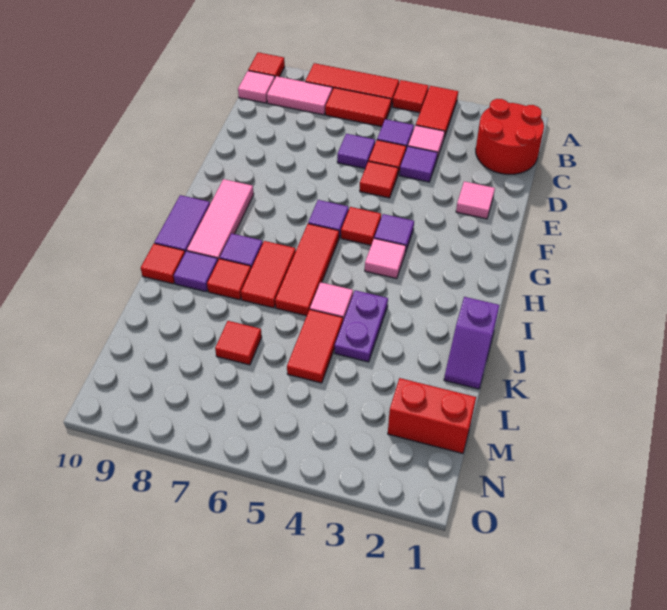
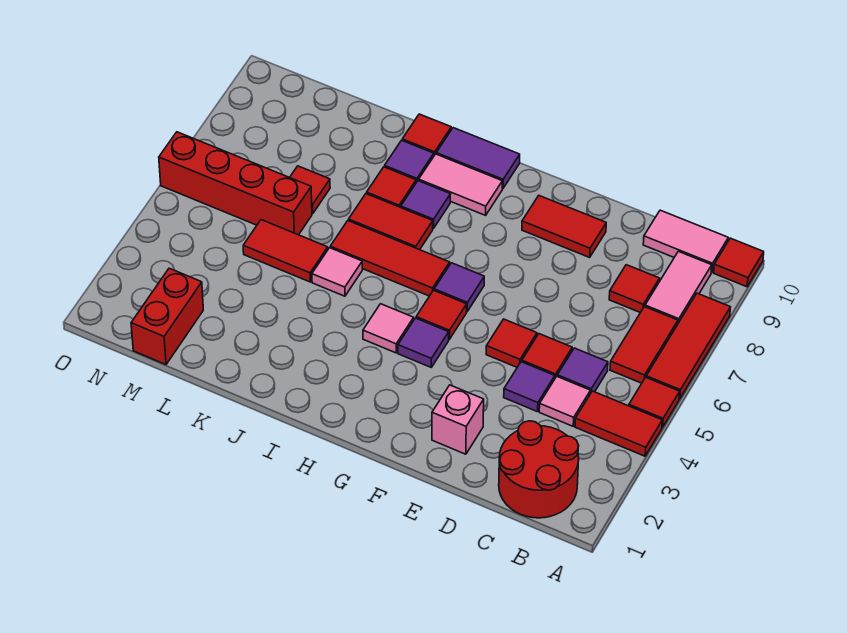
pink 1x1 tile [238,71,275,103] -> pink 1x2 tile [643,210,728,273]
none -> red 1x1 tile [609,265,660,313]
purple 1x1 tile [337,134,375,169] -> none
pink 1x1 tile [456,181,495,219] -> pink 1x1 brick [432,385,484,454]
none -> red 1x2 tile [522,196,606,257]
pink 1x3 tile [187,179,254,259] -> pink 1x2 tile [419,154,502,215]
purple 1x2 slope [444,297,499,389] -> none
purple 1x2 plate [335,290,388,362] -> none
none -> red 1x4 brick [159,132,312,235]

